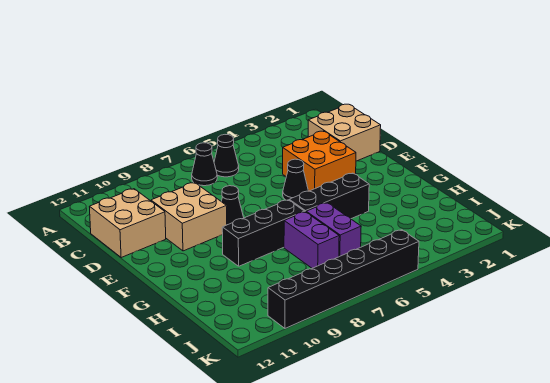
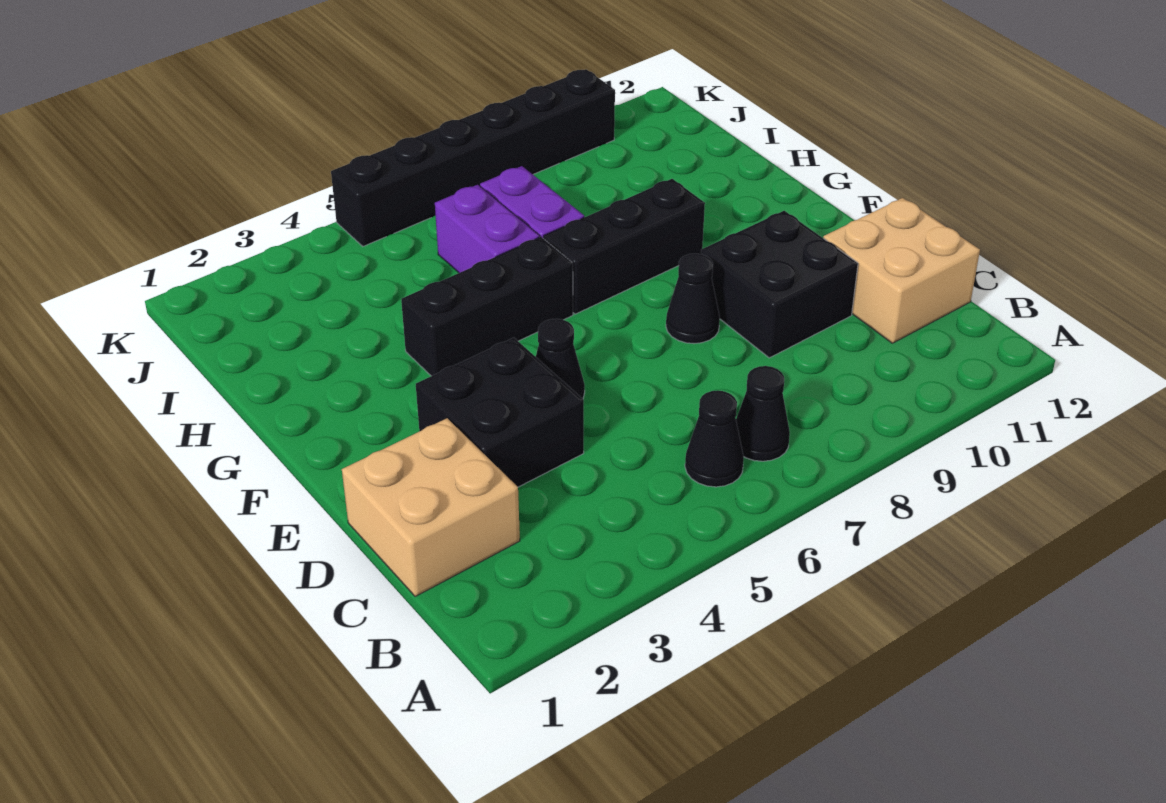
orange 2x2 brick [283,131,356,191] -> black 2x2 brick [416,338,584,487]
tan 2x2 brick [151,183,227,251] -> black 2x2 brick [701,211,858,358]

